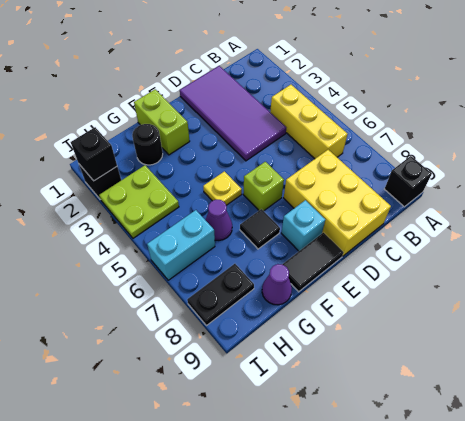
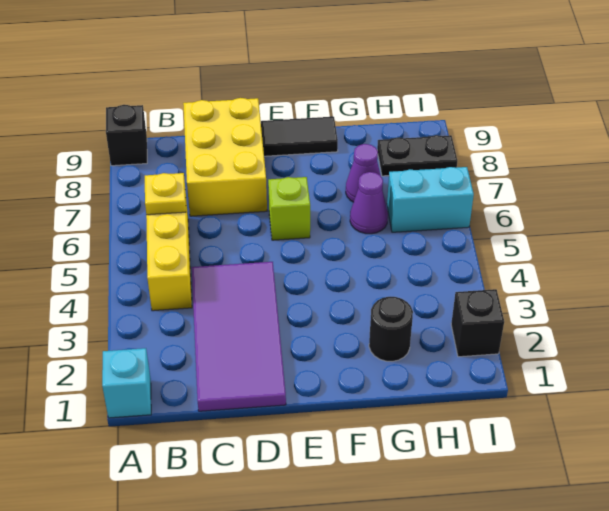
cyan 1x1 brick [281,200,325,251] -> cyan 1x1 brick moved to [102,348,151,418]
lime 1x2 brick [134,89,190,155] -> none
yellow 1x1 plate [203,171,242,205] -> yellow 1x1 plate moved to [145,173,186,215]
black 1x1 tile [240,209,280,249] -> none
purple 1x1 cone [262,264,292,305] -> purple 1x1 cone moved to [346,144,383,202]
lime 2x2 plate [99,165,179,238] -> none
black 1x1 brick [71,127,117,181] -> none

